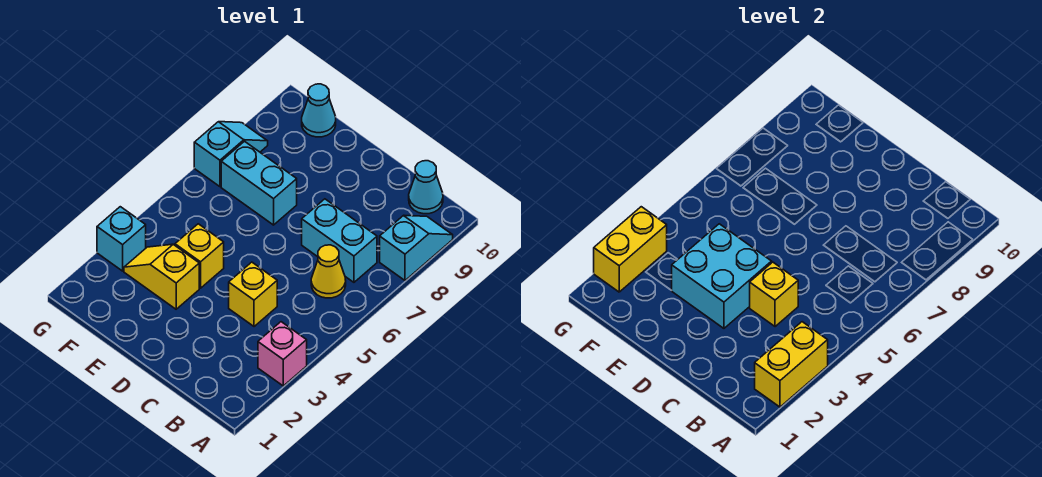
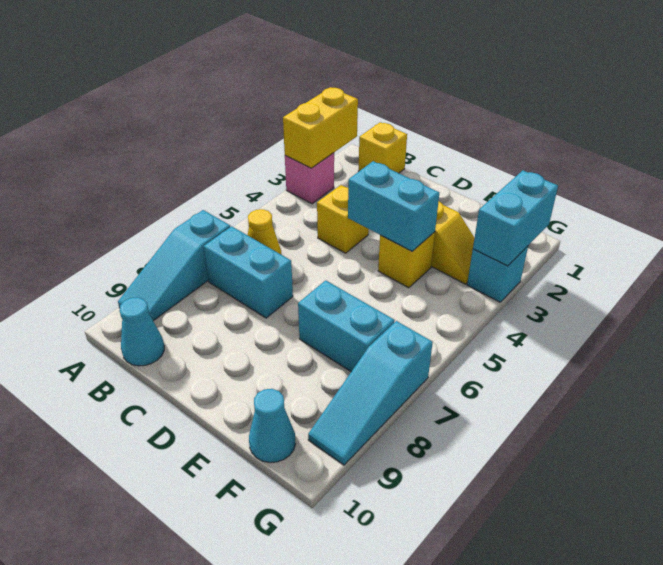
cyan 1x2 slope [380,216,453,280] -> cyan 1x3 slope [118,210,230,321]
yellow 1x1 brick [750,262,798,327] -> yellow 1x1 brick moved to [359,122,407,173]
cyan 2x2 brick [671,224,772,328] -> cyan 1x2 brick [348,161,439,251]
yellow 1x2 brick [594,207,667,292] -> cyan 1x2 brick [473,170,558,266]
cyan 1x2 slope [194,122,268,187] -> cyan 1x3 slope [308,321,433,465]

